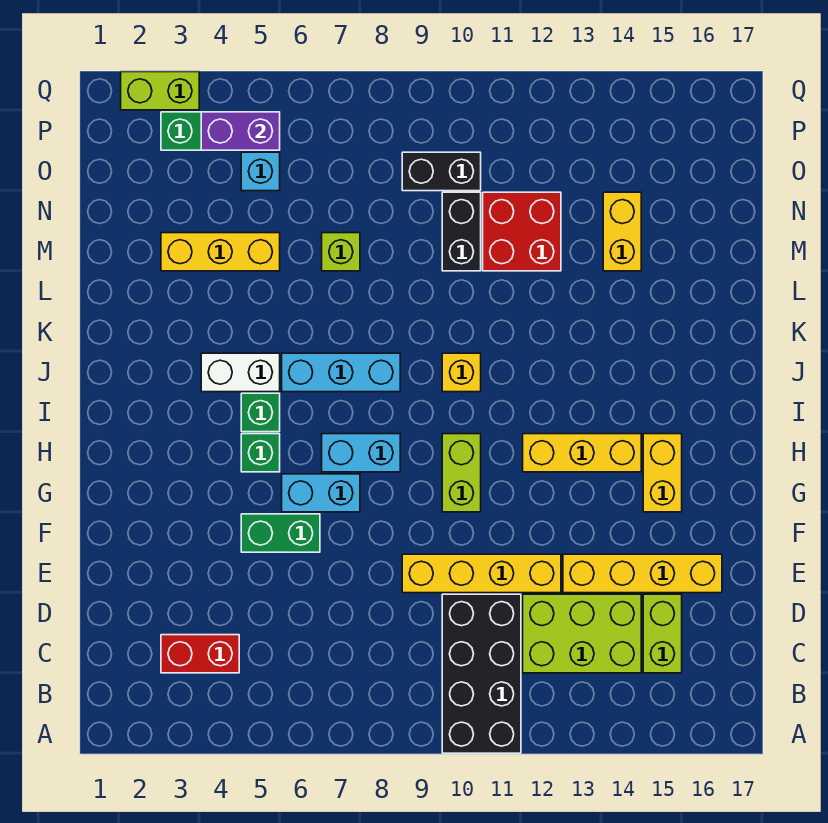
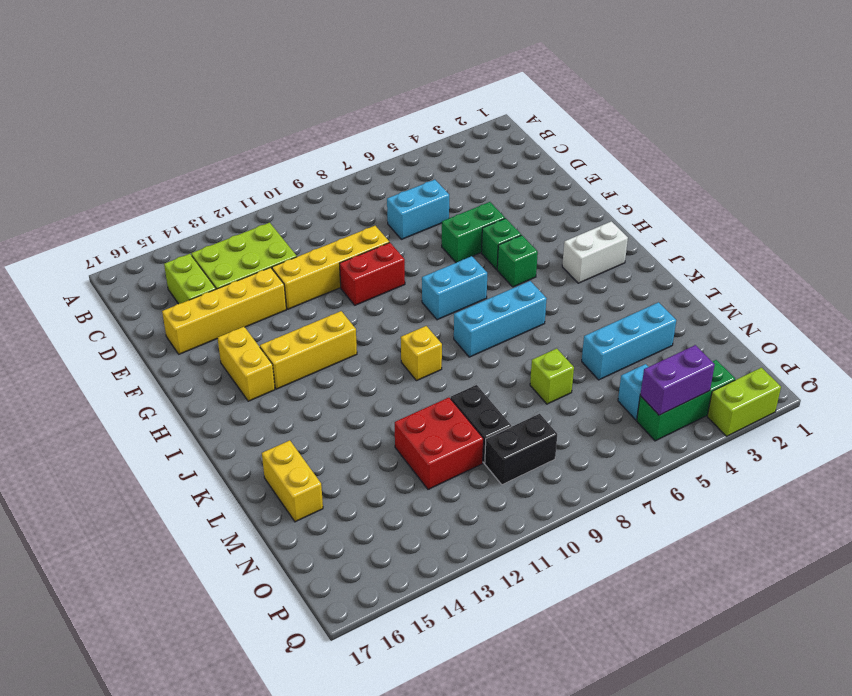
black 2x4 brick [442,594,521,753] -> none
red 1x2 brick [161,635,239,673] -> red 1x2 brick moved to [339,243,405,305]
cyan 1x2 brick [282,474,360,512] -> cyan 1x2 brick moved to [387,180,449,239]
lime 1x2 brick [442,434,481,512] -> none
green 1x1 brick [241,393,280,432] -> green 1x1 brick moved to [482,218,521,269]
white 1x2 brick [201,353,280,392] -> white 1x2 brick moved to [562,221,628,283]
yellow 1x3 brick [161,233,280,271] -> cyan 1x3 brick [582,302,676,380]
yellow 1x2 brick [603,192,641,271] -> yellow 1x2 brick moved to [262,440,323,522]

